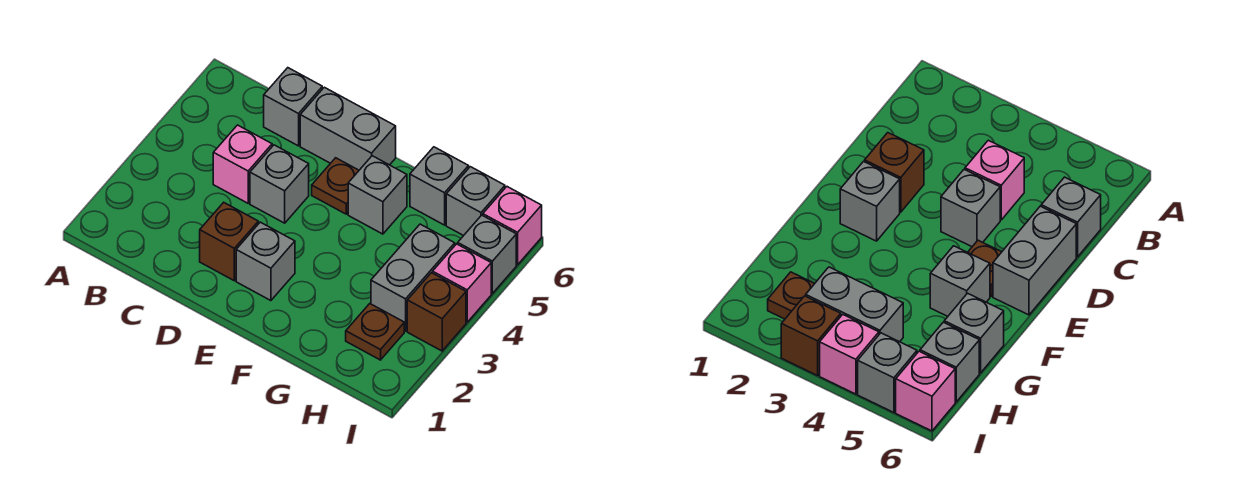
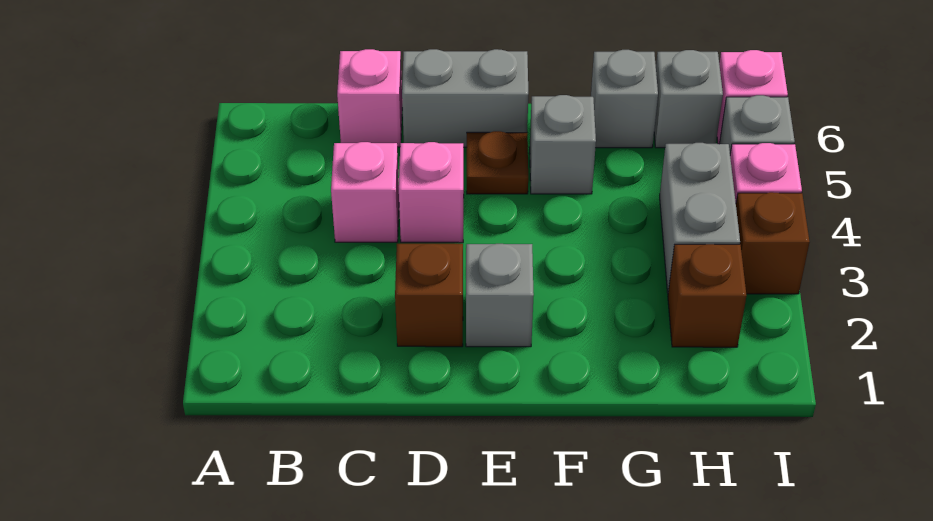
grey 1x1 brick [264,68,322,146] -> pink 1x1 brick [337,49,402,147]
grey 1x1 brick [250,145,309,223] -> pink 1x1 brick [399,142,464,243]
brown 1x1 plate [346,304,404,360] -> brown 1x1 brick [668,244,746,347]

